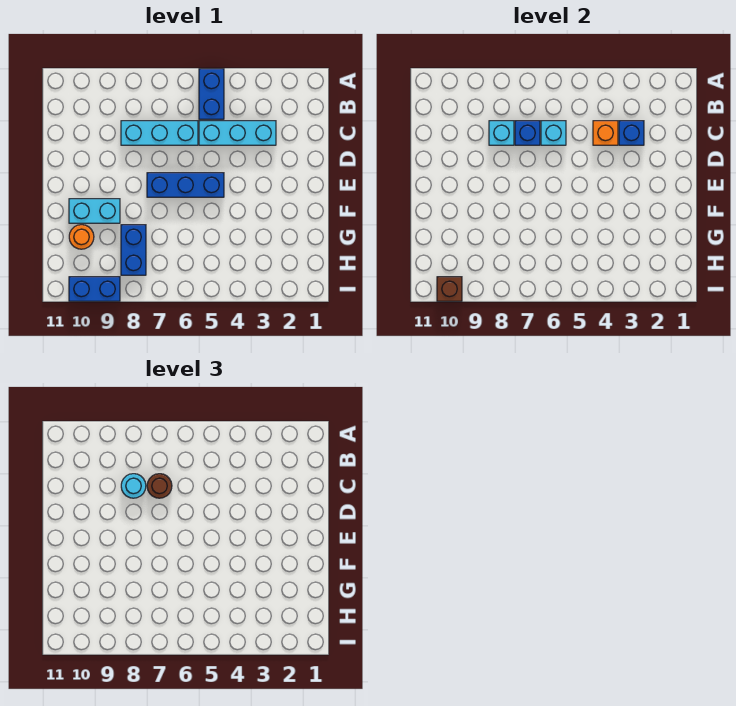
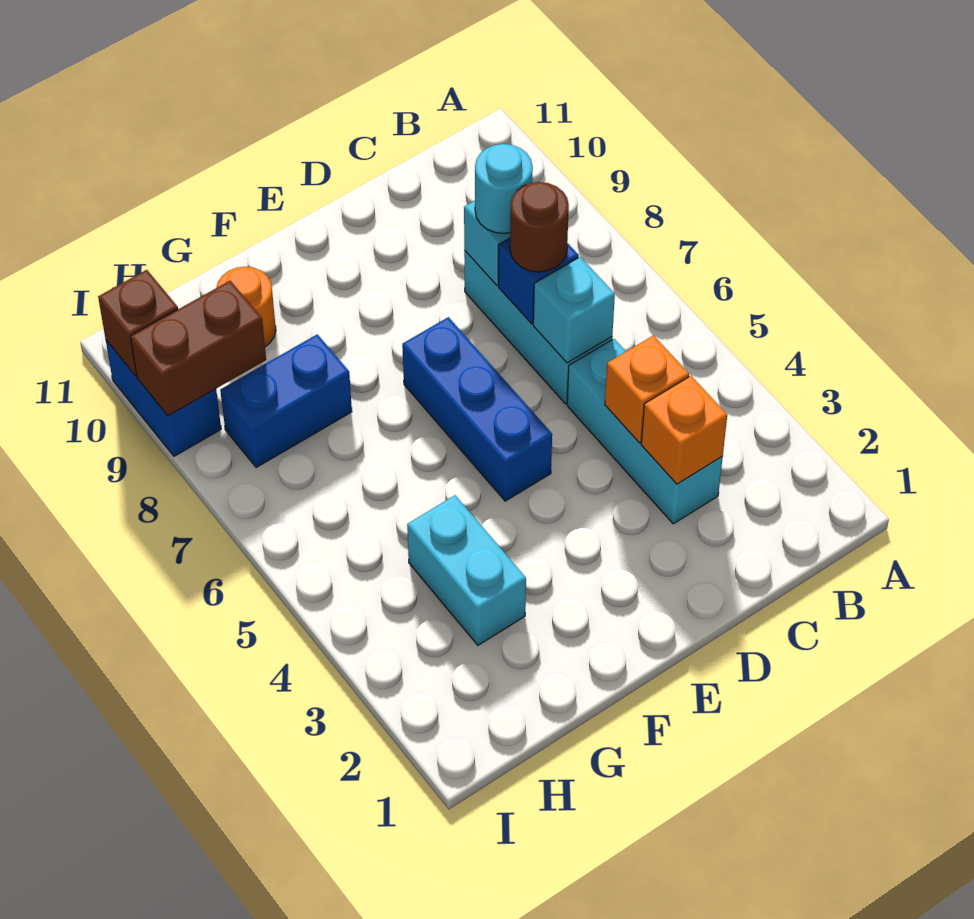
blue 1x2 brick [199,69,224,119] -> none
blue 1x1 brick [619,121,644,145] -> orange 1x1 brick [641,376,727,484]
cyan 1x2 brick [69,199,120,223] -> cyan 1x2 brick moved to [407,495,526,645]
none -> brown 1x2 brick [130,281,266,416]

